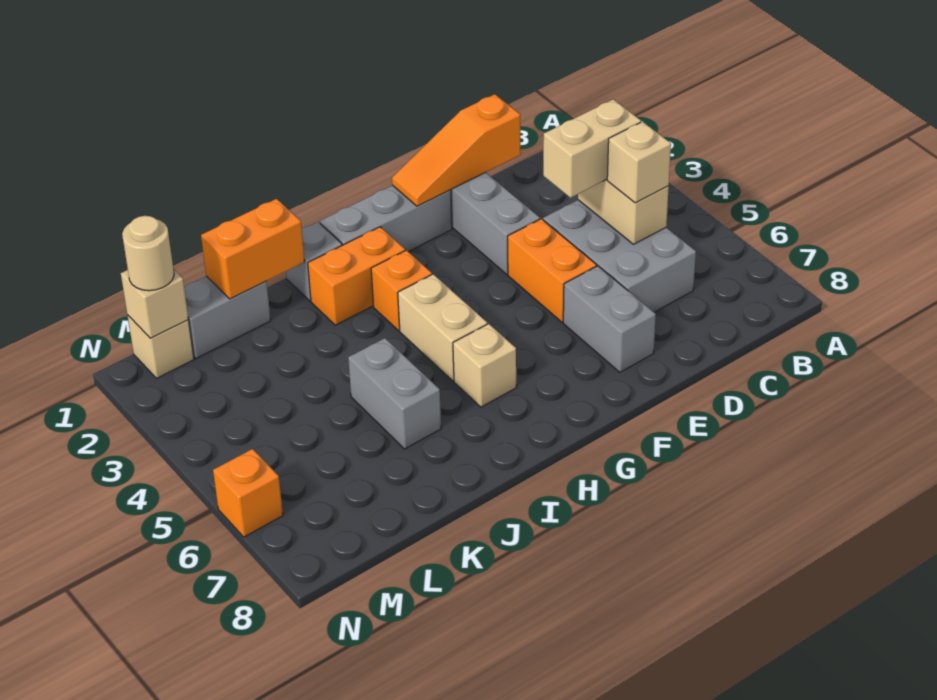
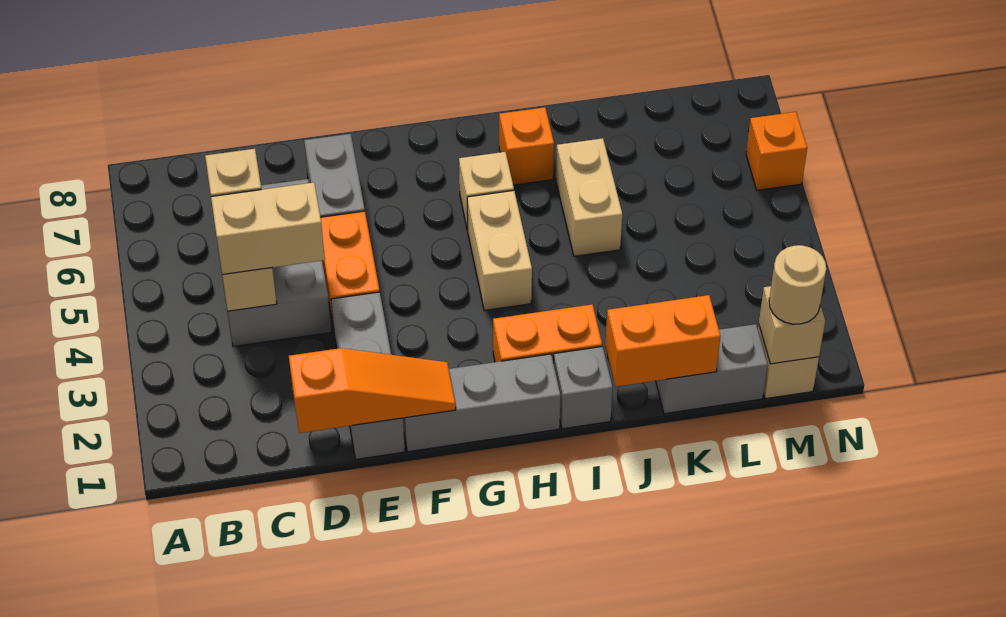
orange 1x1 brick [371,250,432,331] -> orange 1x1 brick moved to [499,107,554,185]
grey 1x2 brick [348,338,441,449] -> tan 1x2 brick [556,138,622,256]

